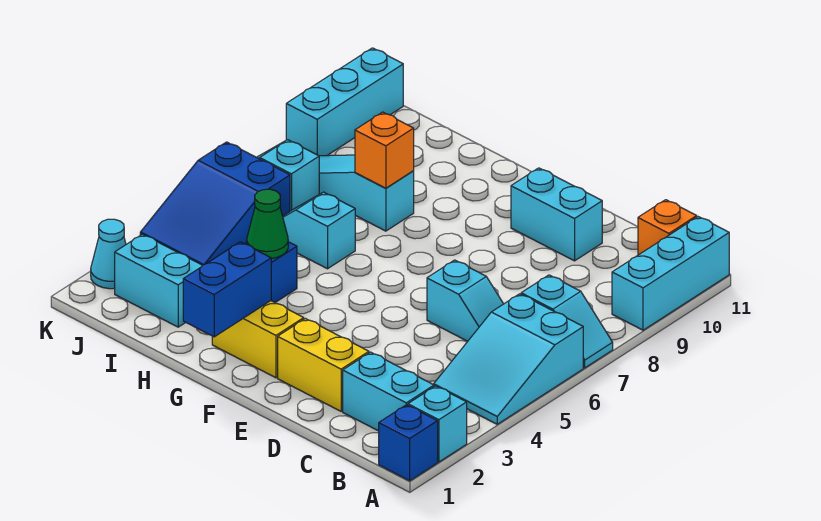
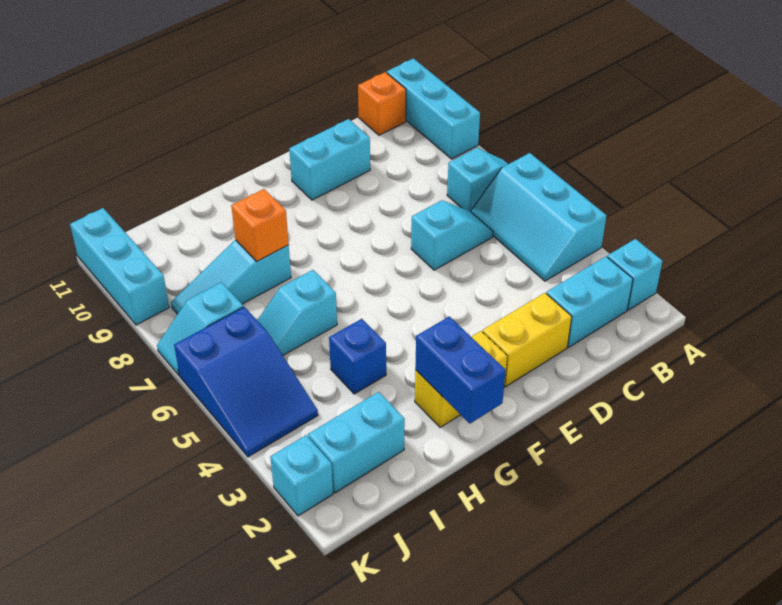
blue 1x1 brick [379,405,438,481] -> none
cyan 2x3 slope [434,294,583,424] -> cyan 2x3 slope turned to [471,153,607,281]
green 1x1 cone [247,189,288,259] -> none
cyan 1x1 cone [91,219,126,289] -> cyan 1x1 brick [270,435,333,516]

